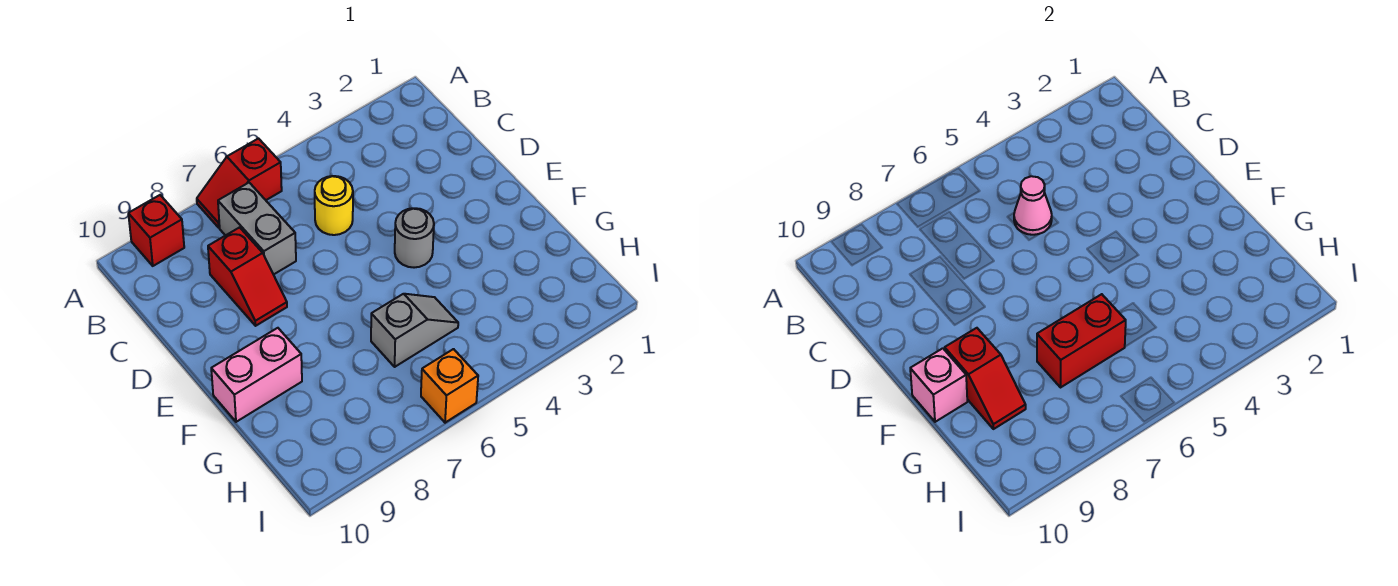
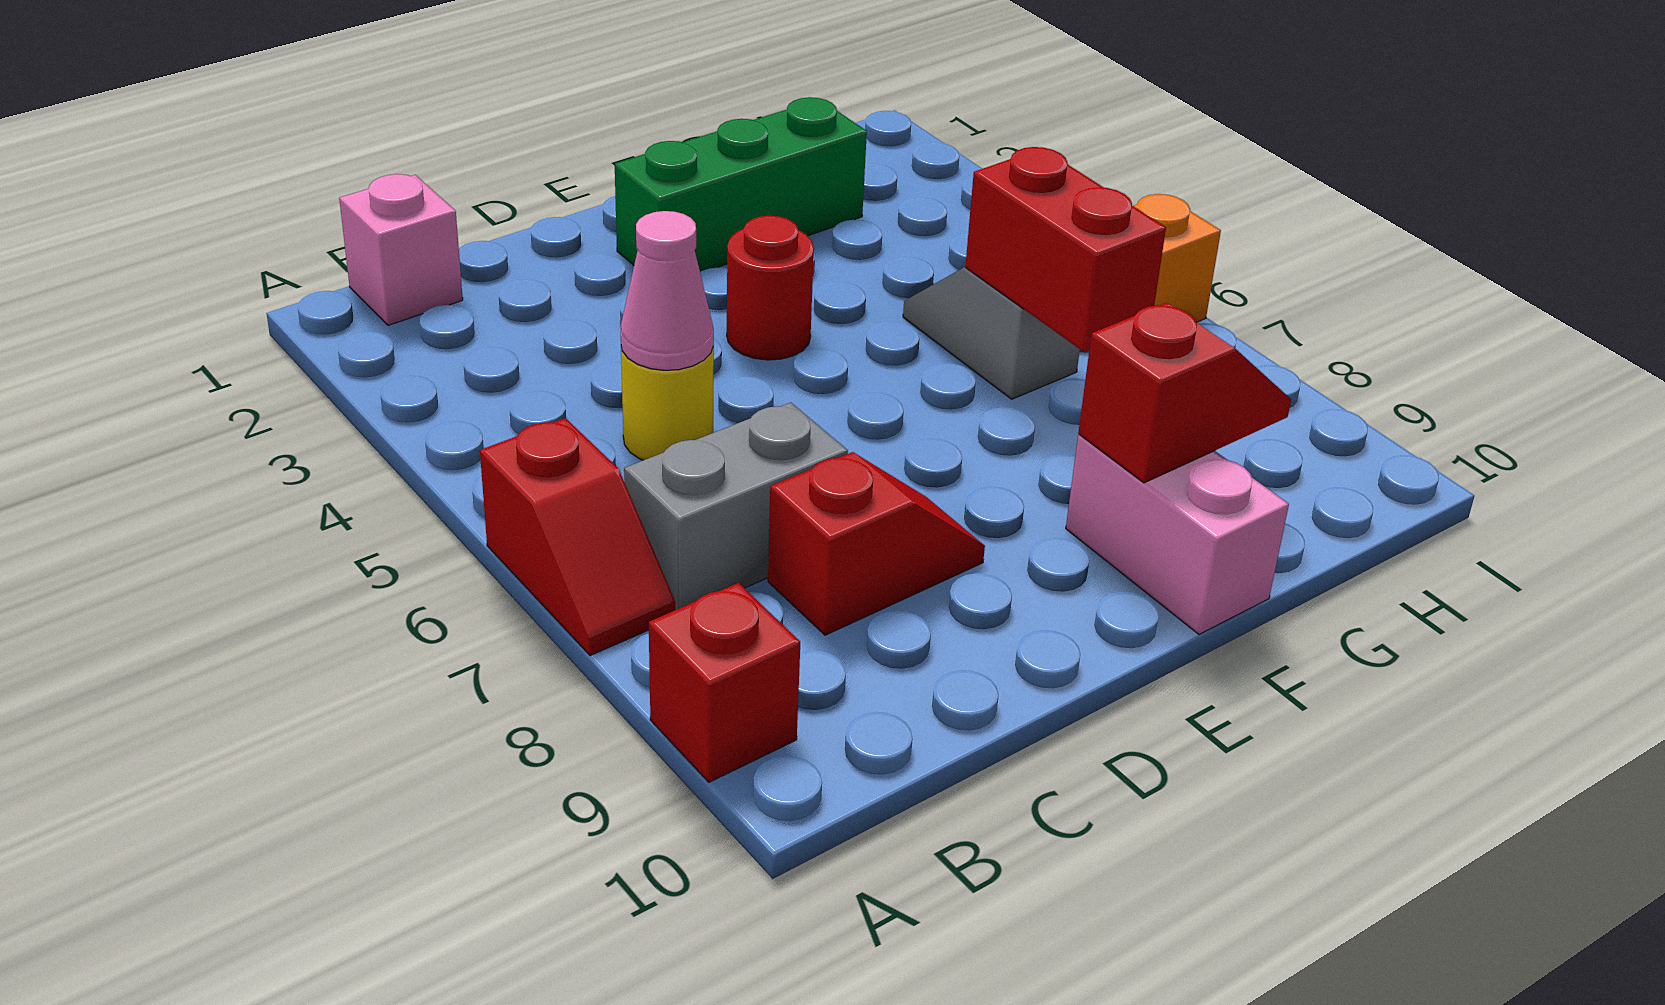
none -> green 1x3 brick [615,97,867,272]
grey 1x1 round brick [395,208,434,268] -> red 1x1 round brick [727,216,814,360]
pink 1x1 brick [910,348,967,422] -> pink 1x1 brick moved to [339,174,463,325]

